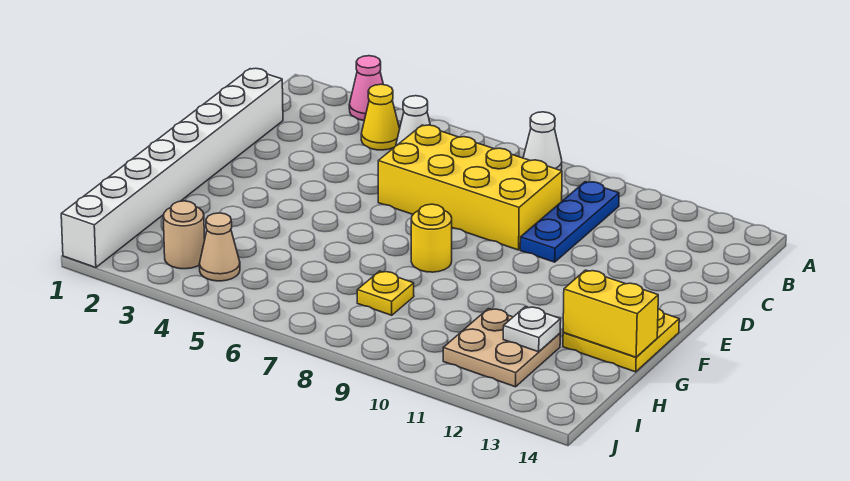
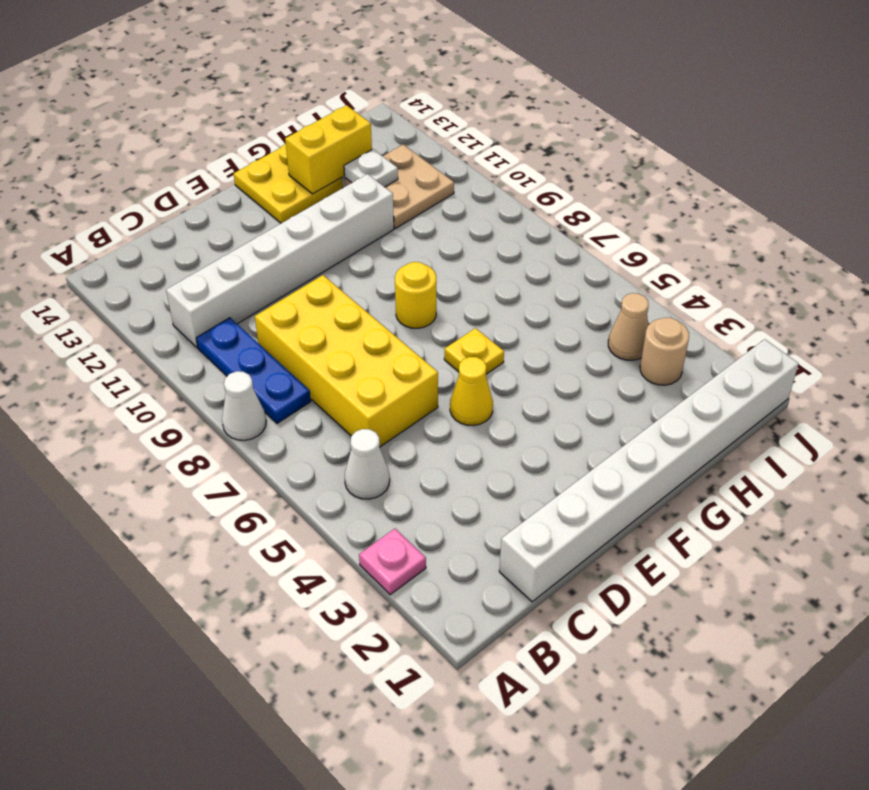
pink 1x1 cone [349,56,383,120] -> pink 1x1 plate [359,529,426,595]
yellow 1x1 cone [361,84,400,150] -> yellow 1x1 cone moved to [450,357,493,426]
blue 1x3 plate [520,182,619,262] -> blue 1x3 plate turned to [196,318,311,423]
none -> white 1x6 brick [166,174,394,348]
yellow 1x2 brick [563,270,658,357] -> yellow 1x2 brick turned to [285,105,372,194]
yellow 1x1 plate [357,271,414,315] -> yellow 1x1 plate moved to [444,328,504,374]

